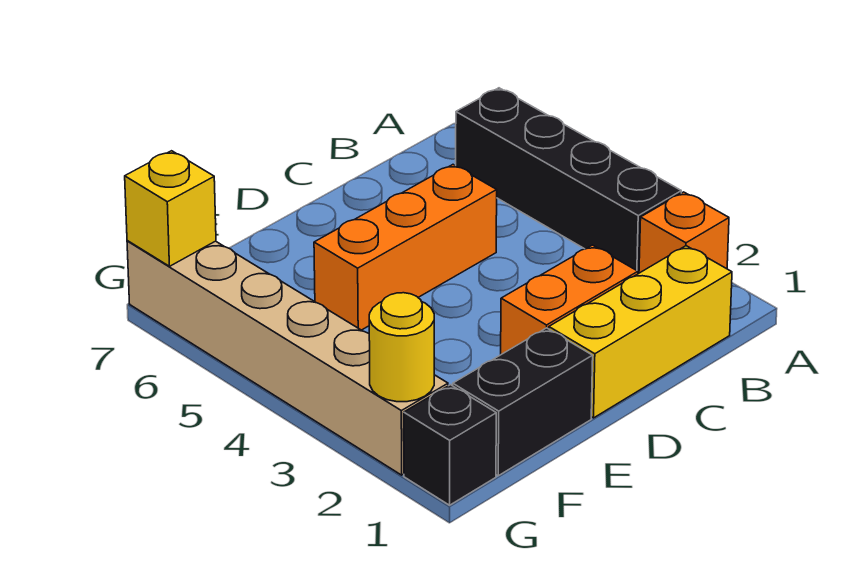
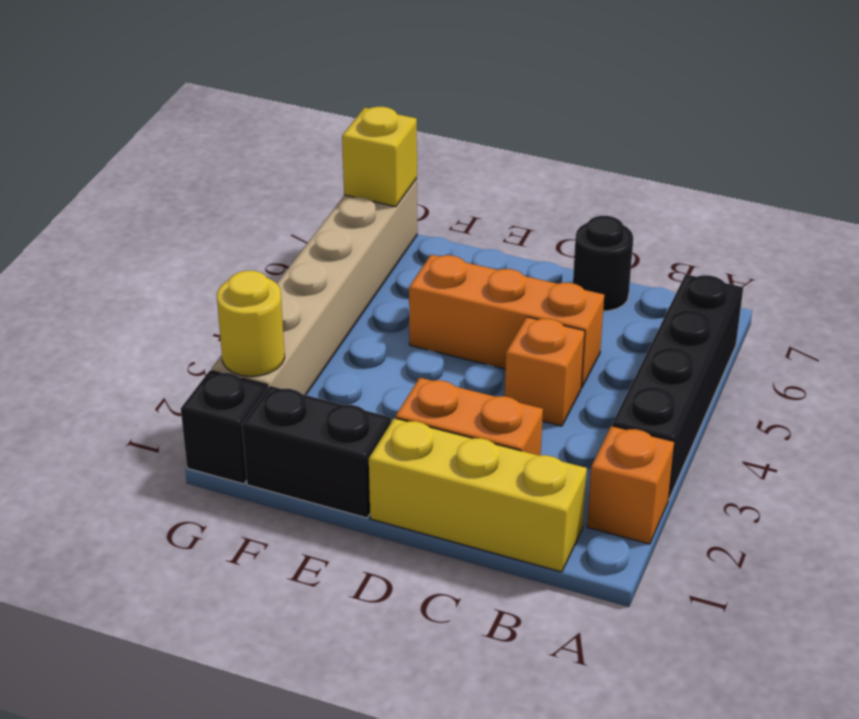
none -> orange 1x1 brick [505,317,585,426]
none -> black 1x1 round brick [573,216,633,311]

